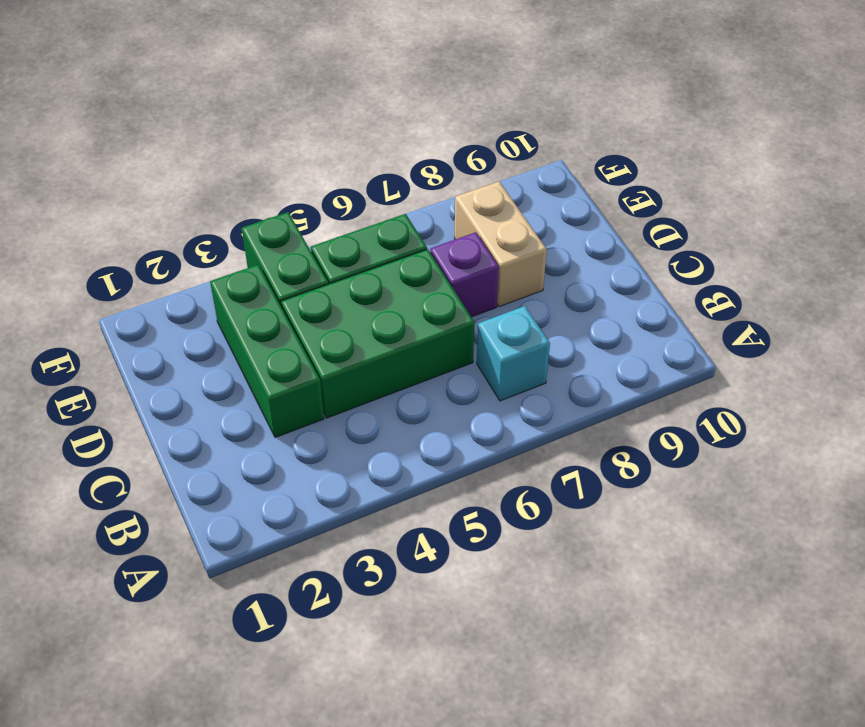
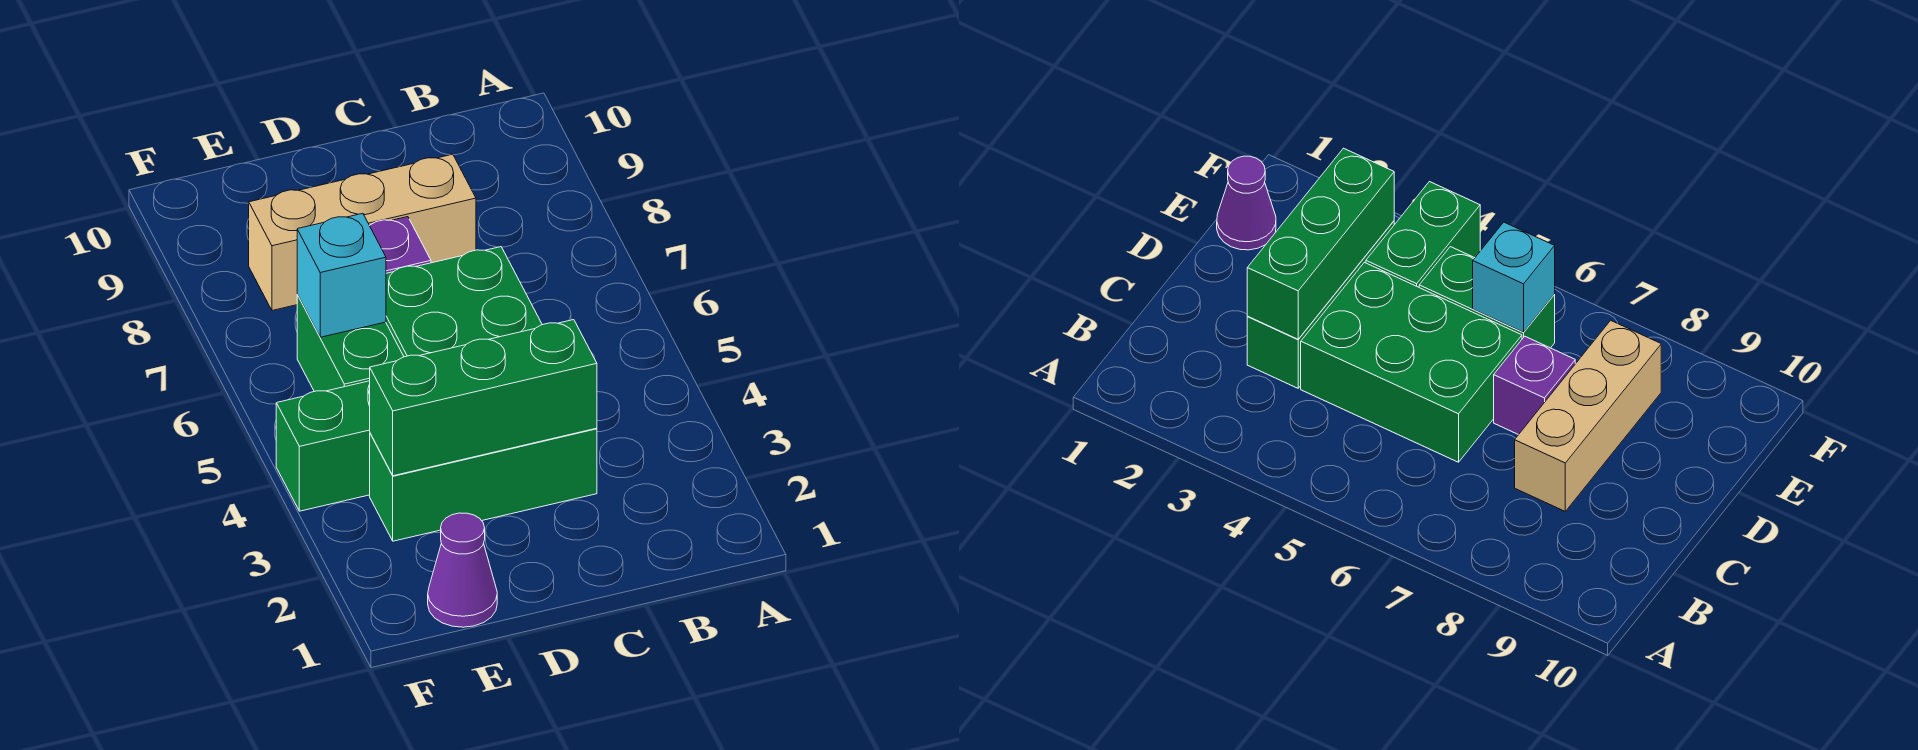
cyan 1x1 brick [477,306,550,401] -> cyan 1x1 brick moved to [297,213,386,337]
none -> green 1x3 brick [370,320,597,476]
tan 1x2 brick [455,182,547,307] -> tan 1x3 brick [249,154,476,311]
none -> purple 1x1 cone [428,513,497,627]

